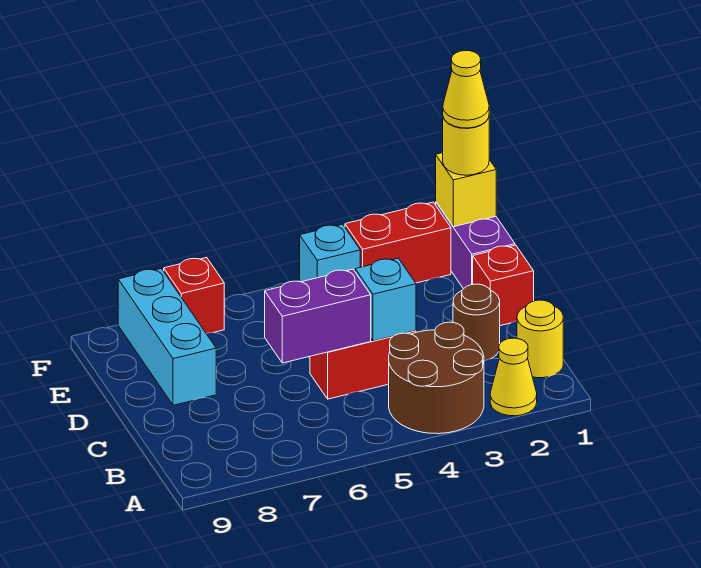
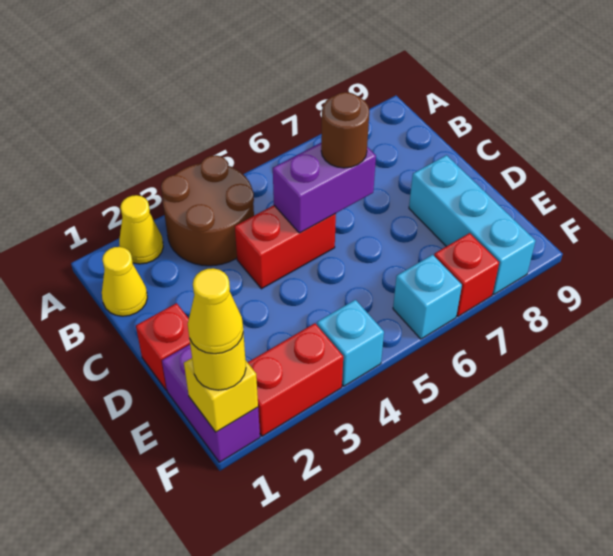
yellow 1x1 round brick [517,300,563,378] -> yellow 1x1 cone [102,247,147,316]
brown 1x1 round brick [453,284,500,361] -> brown 1x1 round brick moved to [321,92,369,168]
cyan 1x1 brick [355,258,416,341] -> cyan 1x1 brick moved to [393,255,462,339]

